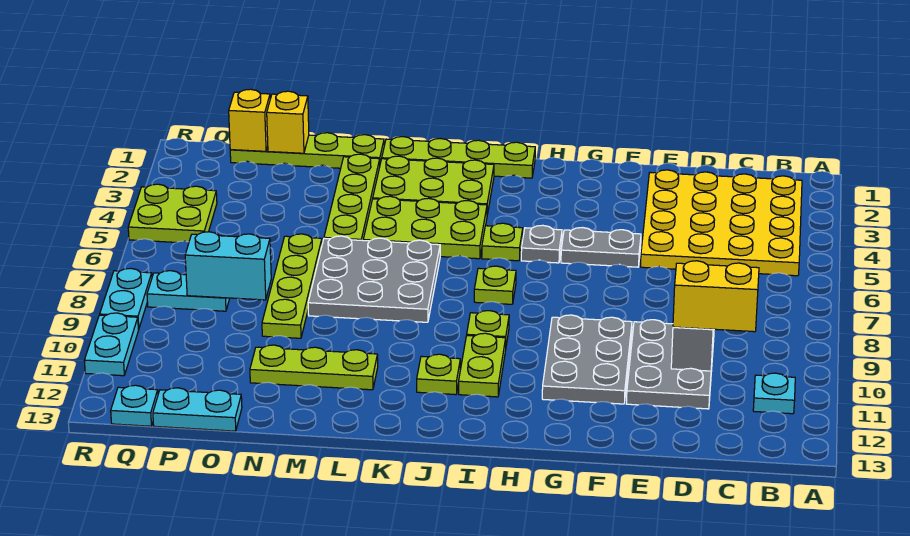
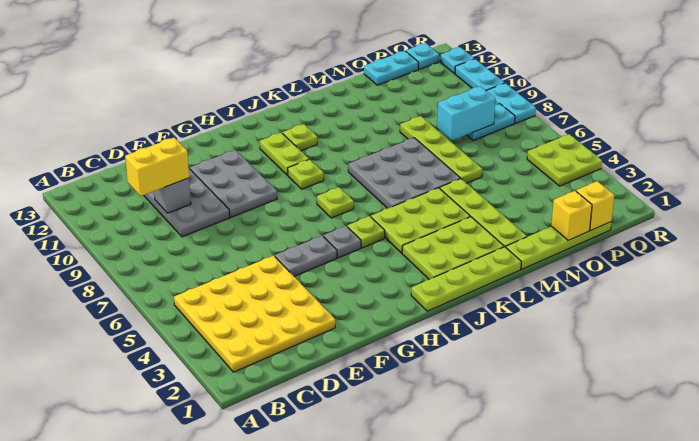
cyan 1x1 plate [753,373,795,414] -> cyan 1x1 plate moved to [441,47,474,74]
lime 1x3 plate [250,345,378,390] -> none

